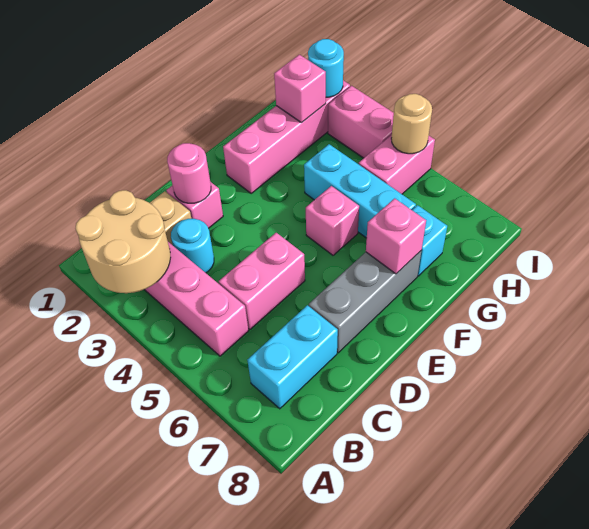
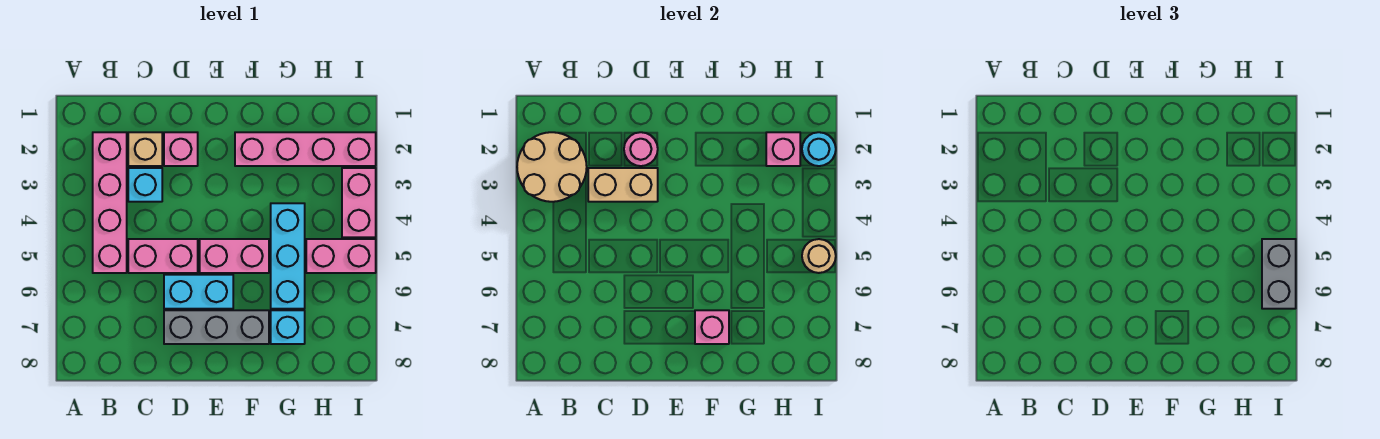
cyan 1x2 brick [247,305,338,409] -> cyan 1x2 brick moved to [164,275,233,309]
cyan 1x1 round brick [171,219,214,273] -> cyan 1x1 brick [128,168,162,202]
none -> tan 1x2 brick [588,168,658,202]
pink 1x1 brick [306,186,359,255] -> pink 1x2 brick [200,239,269,273]
none -> grey 1x2 brick [1262,239,1296,309]

